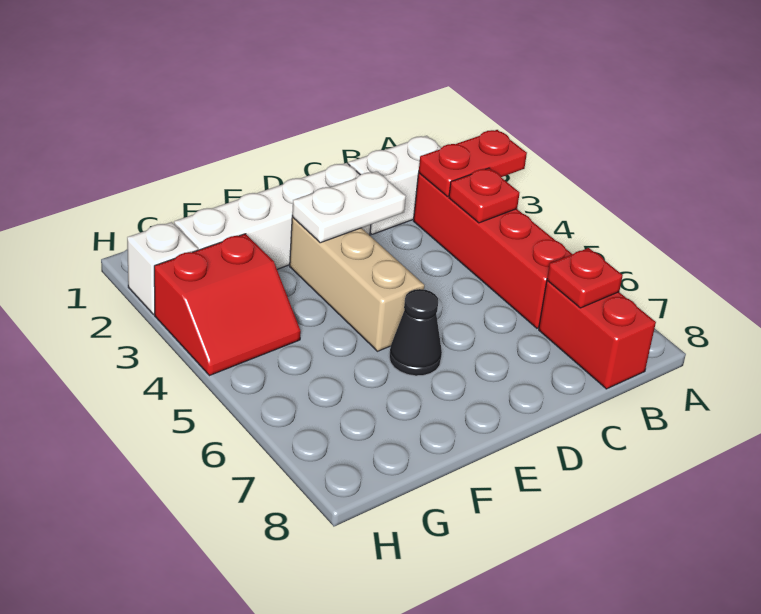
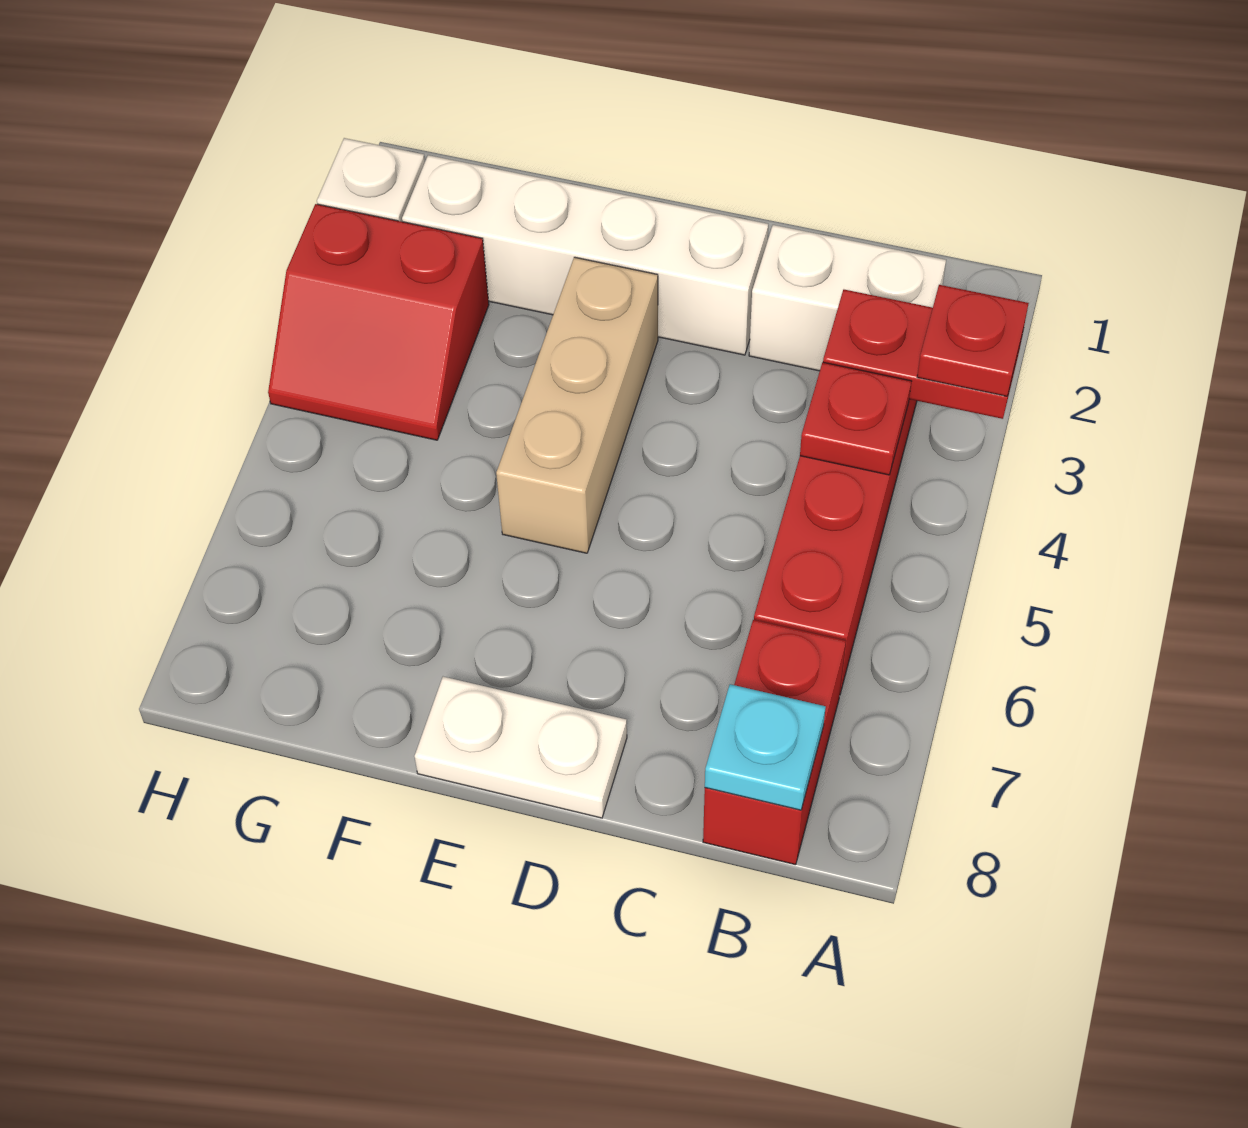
red 1x1 plate [547,248,623,308] -> red 1x1 plate moved to [917,285,1029,396]
none -> cyan 1x1 plate [705,684,826,810]
white 1x2 plate [292,171,406,243] -> white 1x2 plate moved to [414,677,627,818]
black 1x1 cone [389,289,442,376] -> none

